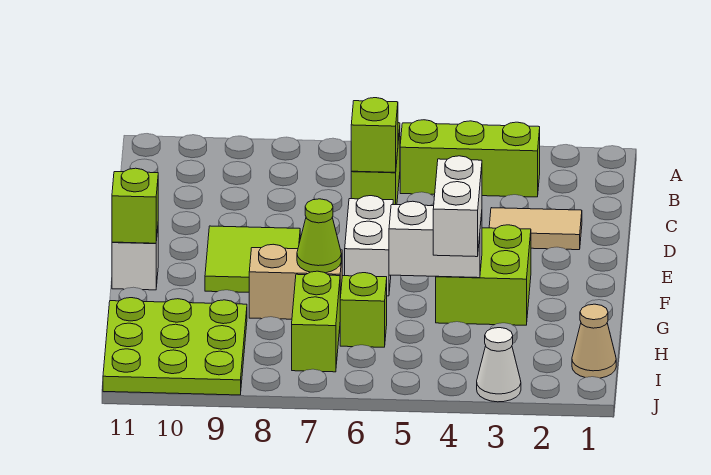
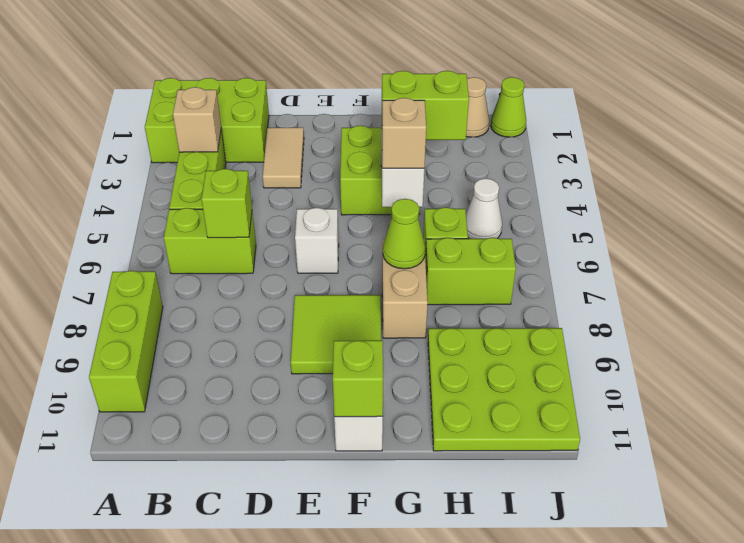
none -> lime 2x3 brick [145,78,269,163]
none -> lime 1x3 brick [89,271,163,412]
none -> tan 1x1 brick [173,87,221,152]
white 1x2 brick [345,196,393,296] -> white 1x1 brick [295,208,339,273]
white 1x2 brick [433,156,482,257] -> lime 1x2 brick [382,71,469,140]
none -> tan 1x1 brick [382,98,426,168]
none -> lime 1x1 cone [491,77,526,137]
white 1x1 cone [477,328,521,402] -> white 1x1 cone moved to [466,178,502,239]

